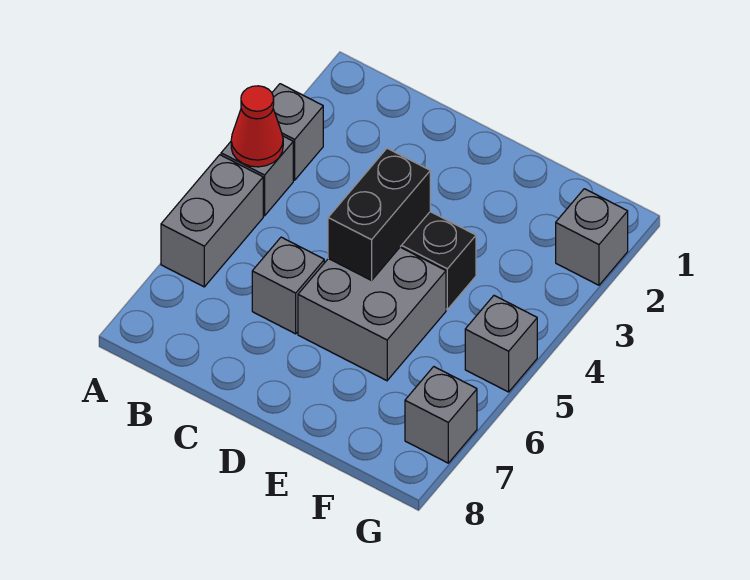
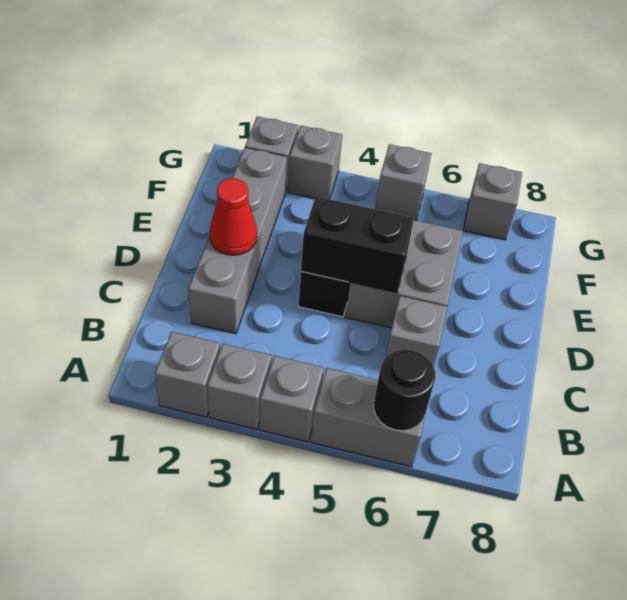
none -> grey 1x1 brick [155,332,220,417]
red 1x1 cone [231,86,283,167] -> red 1x1 cone moved to [209,178,257,255]
none -> black 1x1 round brick [374,349,435,431]
none -> grey 1x4 brick [188,148,287,334]
none -> grey 1x1 brick [288,126,342,199]

